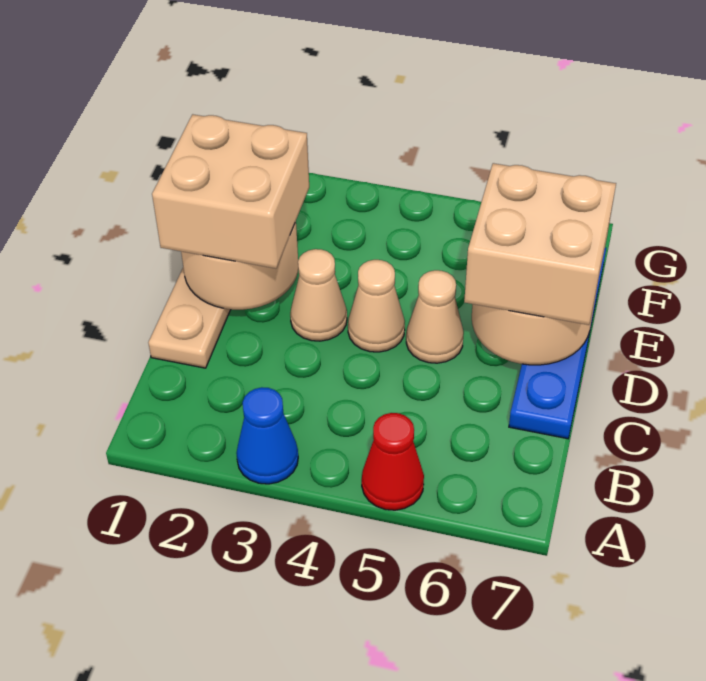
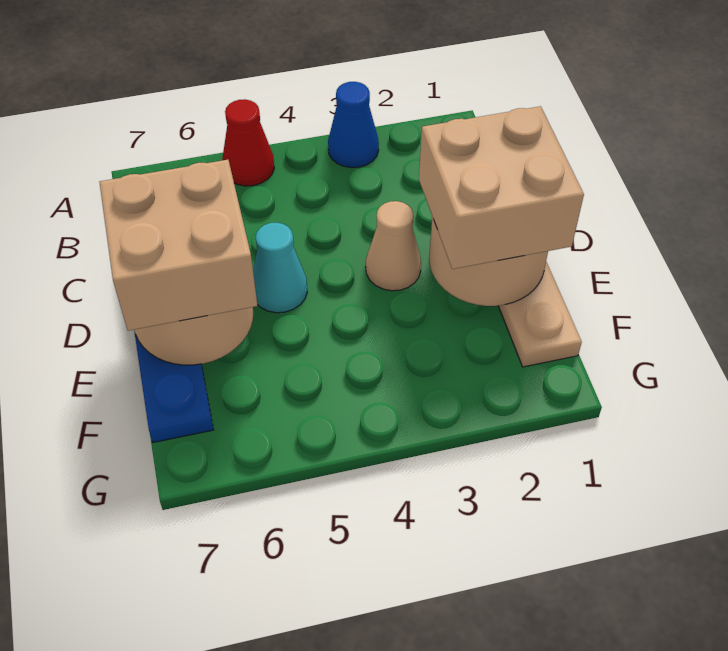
tan 1x1 cone [348,260,405,352] -> none
tan 1x1 cone [406,270,464,363] -> cyan 1x1 cone [253,223,307,313]

